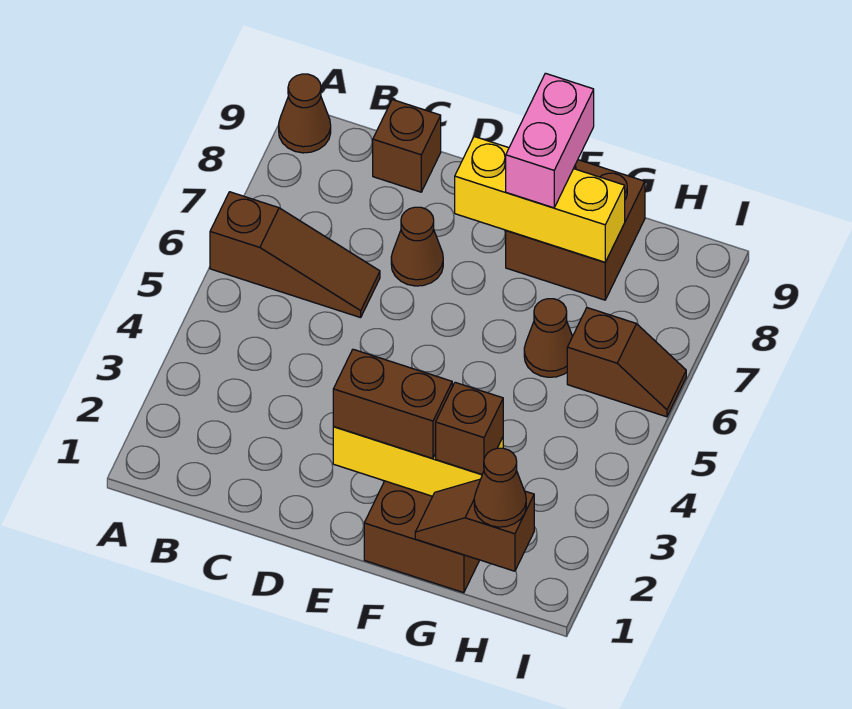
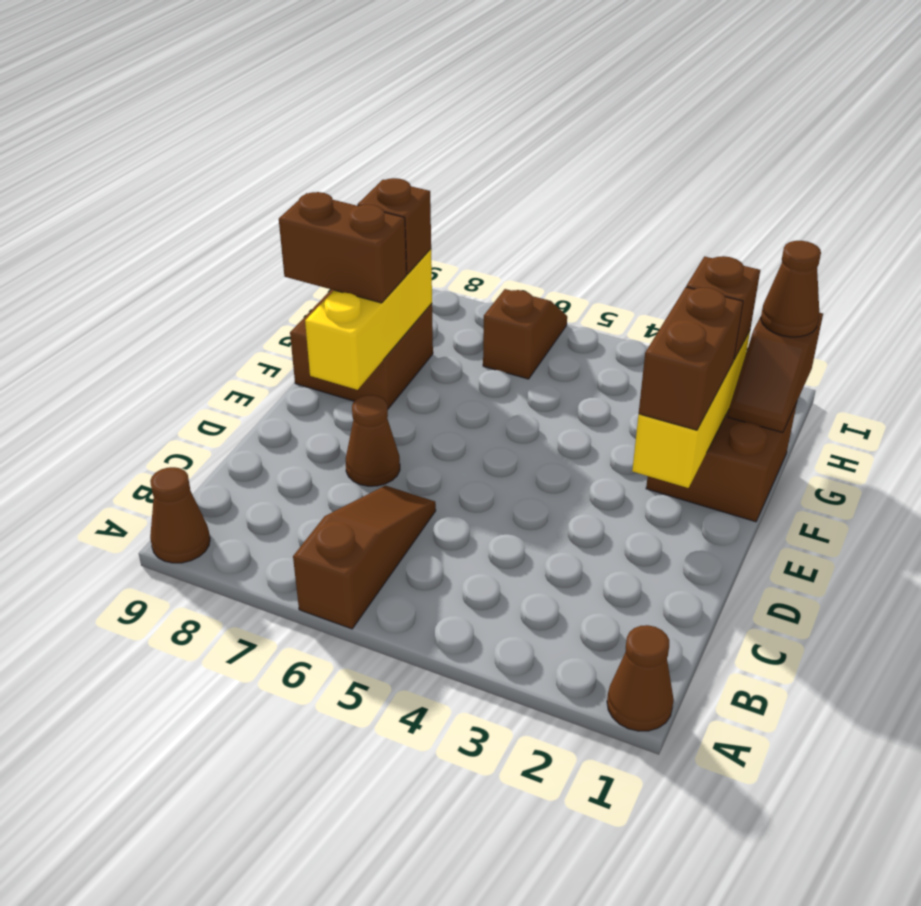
brown 1x1 brick [373,100,441,192] -> brown 1x1 brick moved to [357,178,431,274]
pink 1x2 brick [506,73,594,208] -> brown 1x2 brick [279,192,407,303]
brown 1x1 cone [524,299,573,377] -> brown 1x1 cone moved to [607,625,674,731]

